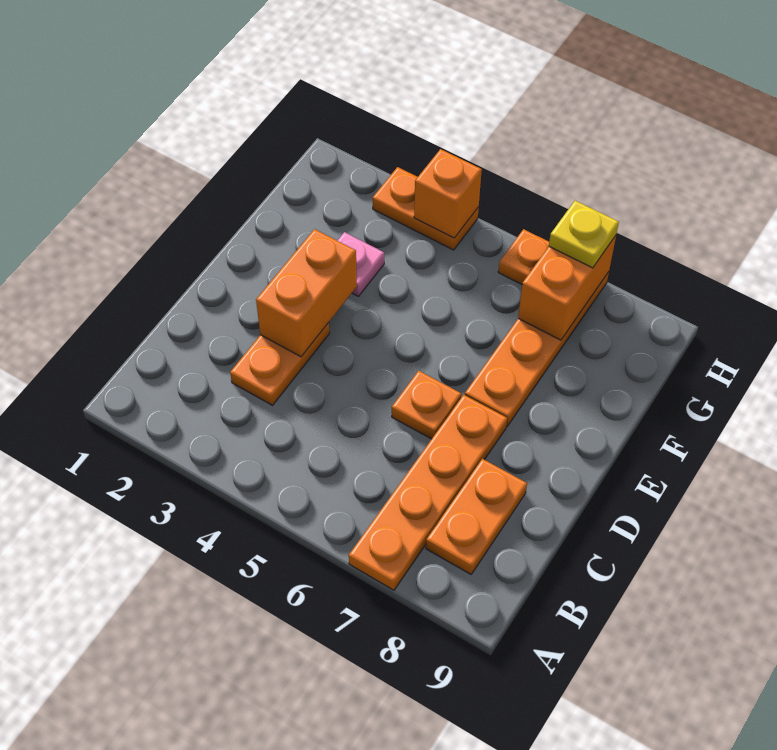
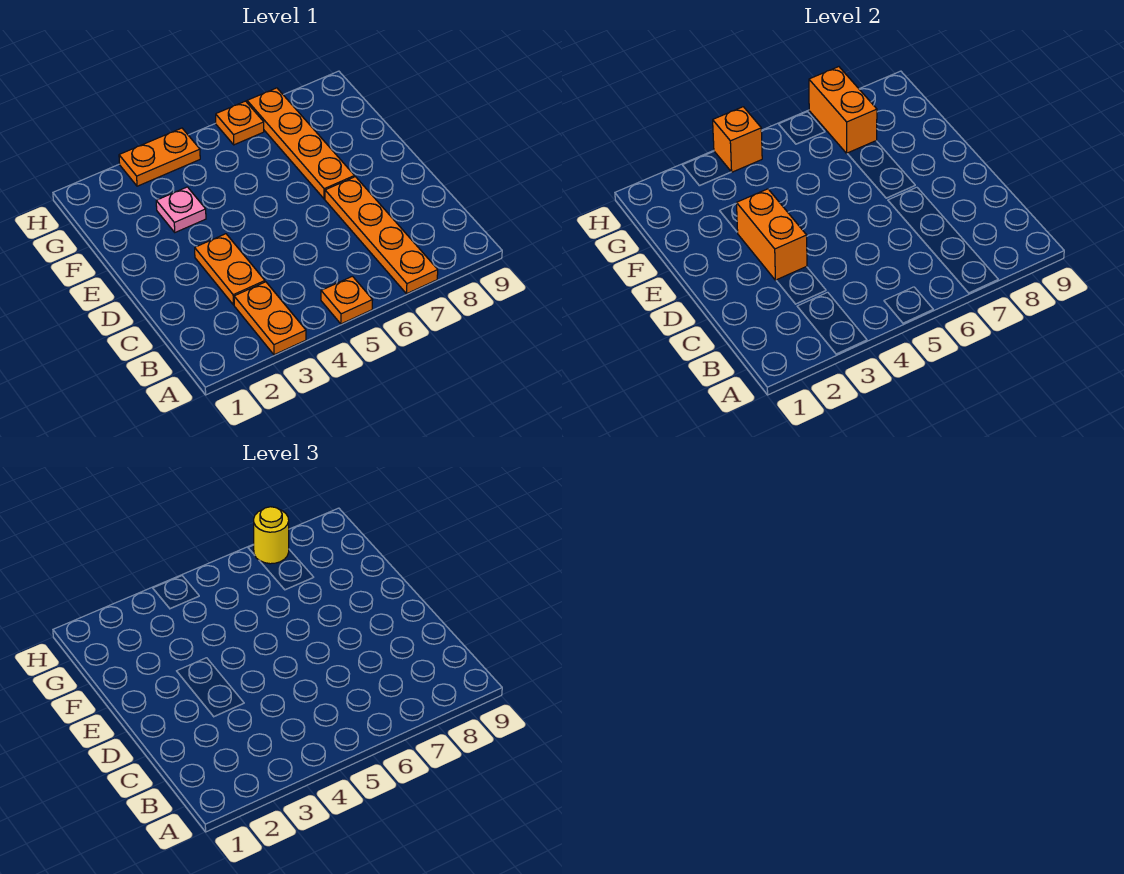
orange 1x2 plate [426,459,527,574] -> orange 1x2 plate moved to [234,282,306,355]
orange 1x1 plate [392,371,461,439] -> orange 1x1 plate moved to [321,276,372,324]
yellow 1x1 plate [549,201,619,268] -> yellow 1x1 round brick [254,507,289,564]

